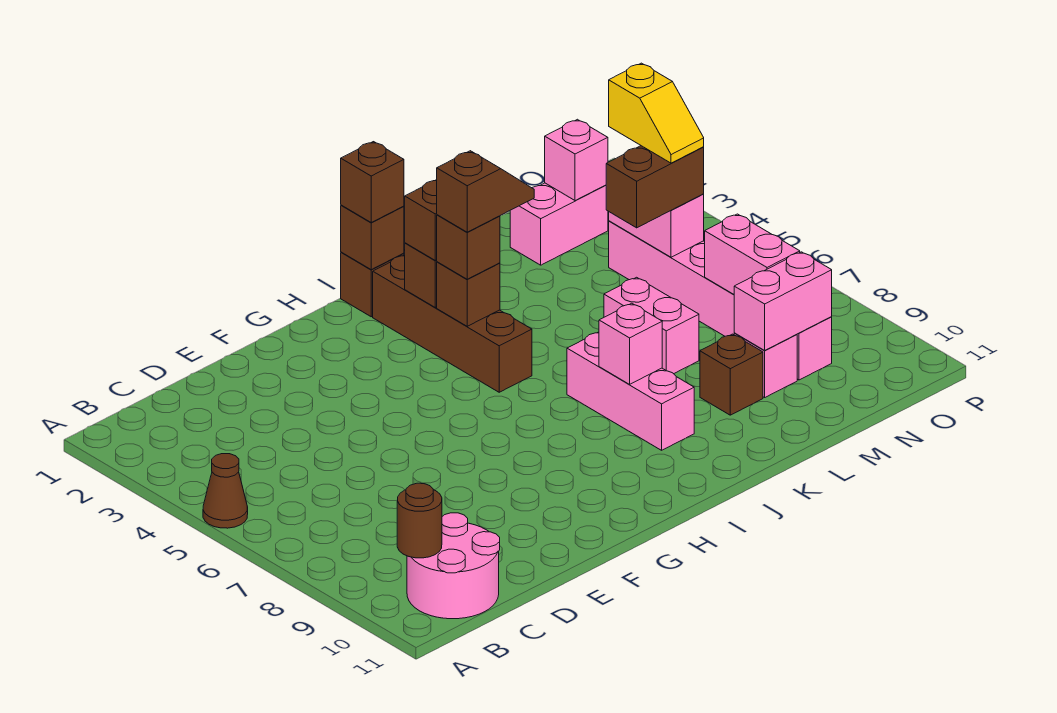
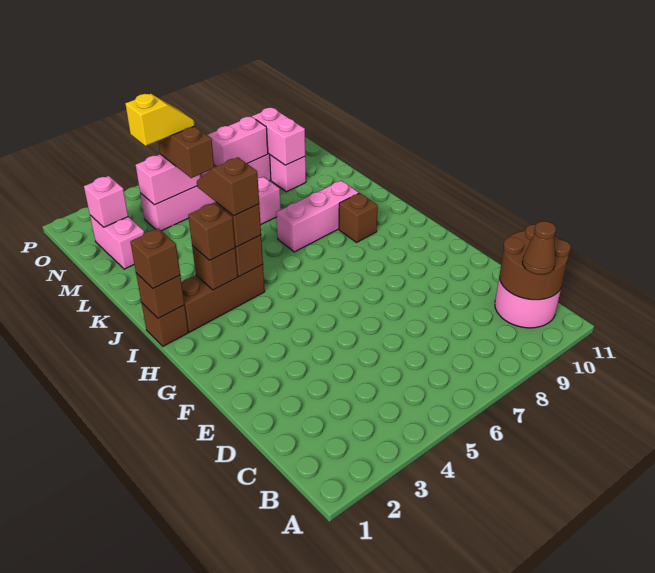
brown 1x1 cone [203,454,248,528] -> brown 1x1 cone moved to [522,221,556,275]
brown 1x1 round brick [397,483,442,558] -> brown 2x2 round brick [499,224,571,300]
brown 1x4 brick [373,255,532,392] -> brown 1x3 brick [181,265,265,332]
pink 1x1 brick [599,303,662,384] -> none
brown 1x1 brick [700,334,763,415] -> brown 1x1 brick moved to [339,193,378,242]

